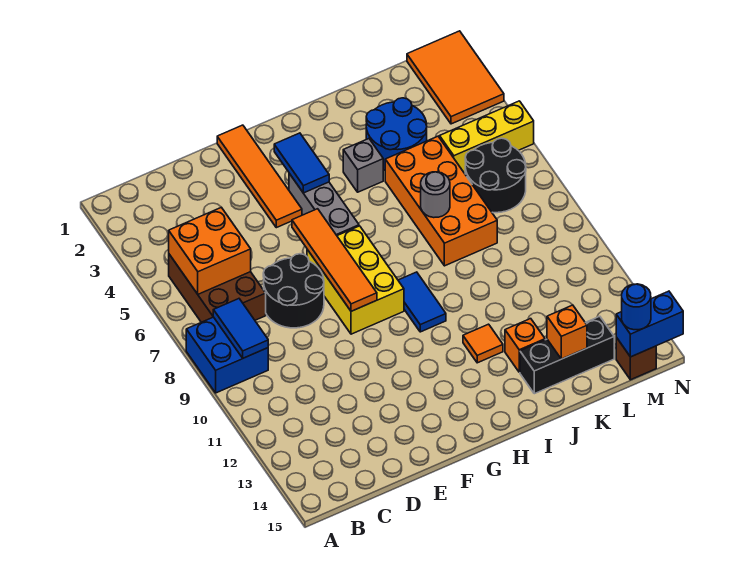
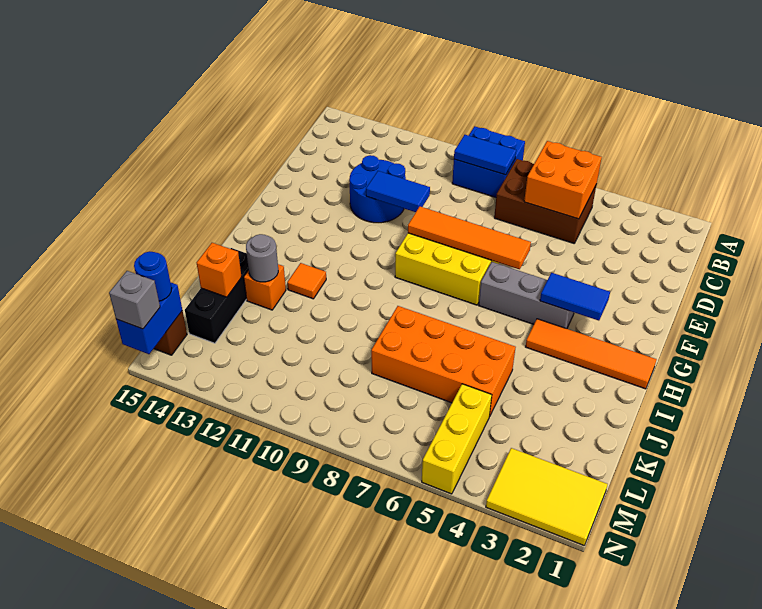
black 2x2 round brick [263,254,324,328] -> none
orange 1x4 tile [217,125,302,228] -> orange 1x4 tile moved to [526,319,657,389]
blue 1x2 tile [398,272,446,332] -> blue 1x2 tile moved to [366,171,430,212]
grey 1x1 brick [343,139,383,192] -> grey 1x1 brick moved to [109,271,160,329]
blue 2x2 round brick [366,98,427,170] -> blue 2x2 round brick moved to [349,155,406,223]
grey 1x1 round brick [421,172,450,218] -> grey 1x1 round brick moved to [246,234,278,282]
black 2x2 round brick [465,138,526,213] -> none
orange 2x3 tile [407,31,504,124] -> yellow 2x3 tile [486,448,608,545]

